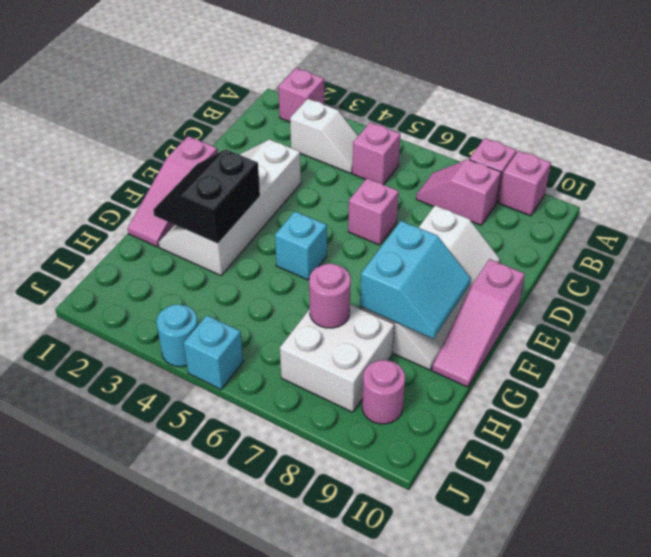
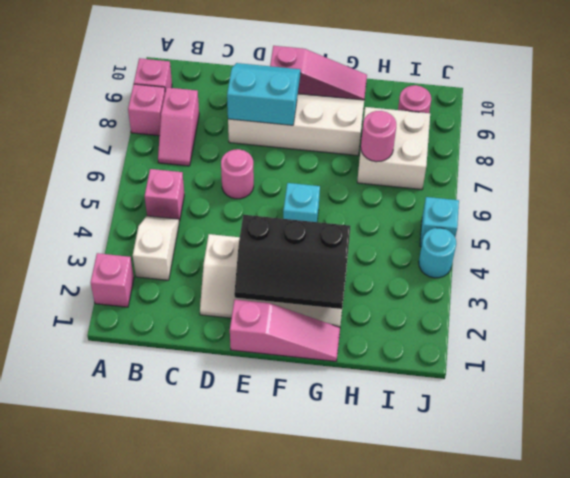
pink 1x1 brick [348,178,399,245] -> pink 1x1 round brick [221,149,254,199]
black 2x2 slope [153,149,260,244] -> black 2x3 slope [234,215,351,309]
cyan 2x2 slope [360,221,471,339] -> cyan 2x2 slope moved to [227,63,301,125]

